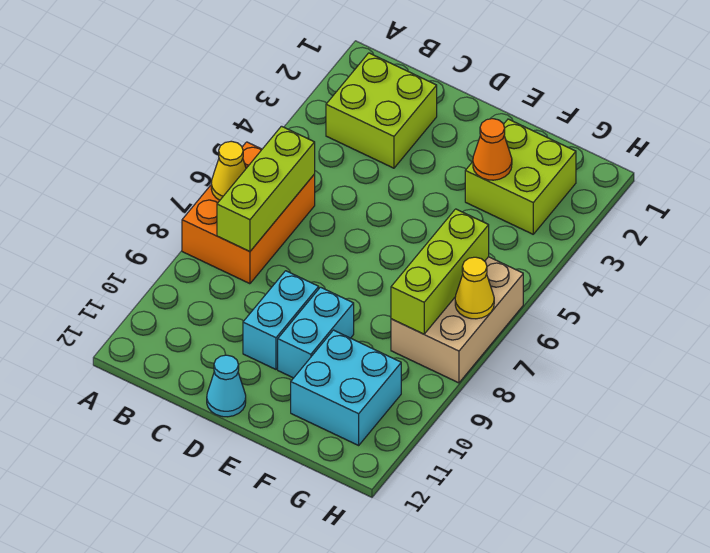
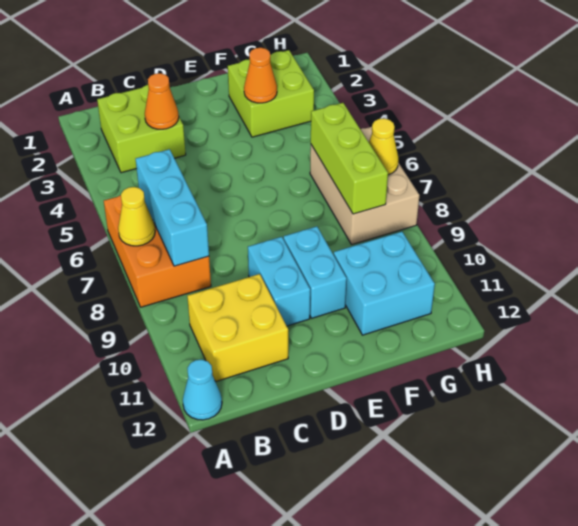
lime 1x3 brick [217,126,315,252] -> cyan 1x3 brick [136,149,209,266]
none -> yellow 2x2 brick [187,274,288,382]
none -> orange 1x1 cone [145,73,179,129]
cyan 1x1 cone [207,355,246,417] -> cyan 1x1 cone moved to [183,360,222,420]

